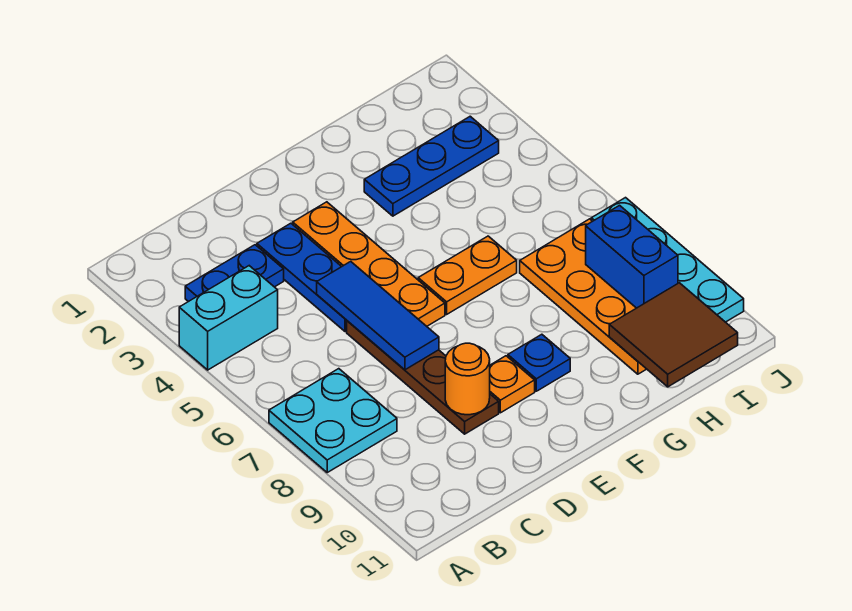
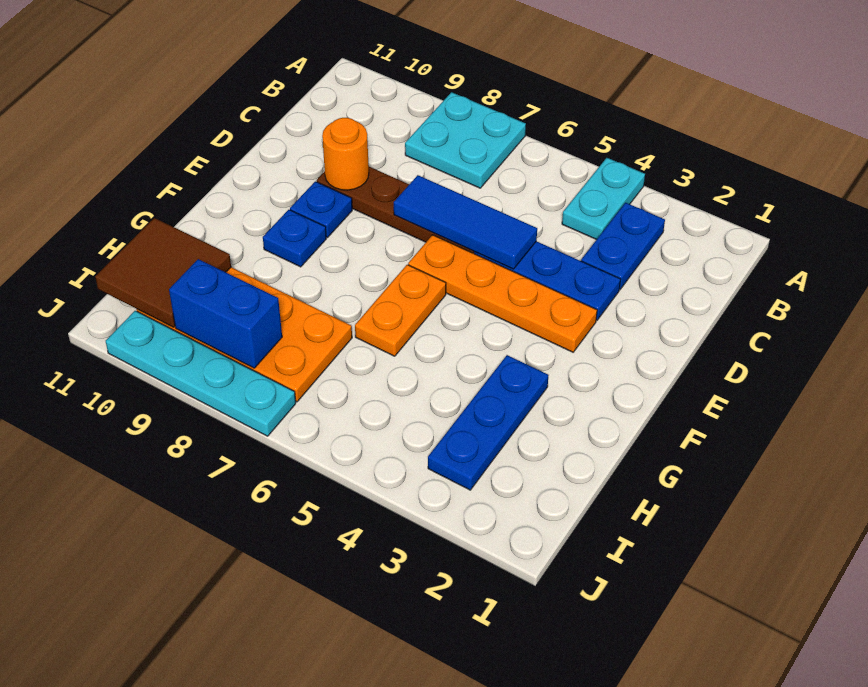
cyan 1x2 brick [179,266,278,370] -> cyan 1x2 plate [562,158,645,240]
orange 1x1 plate [490,356,535,413] -> blue 1x1 plate [290,181,352,238]

